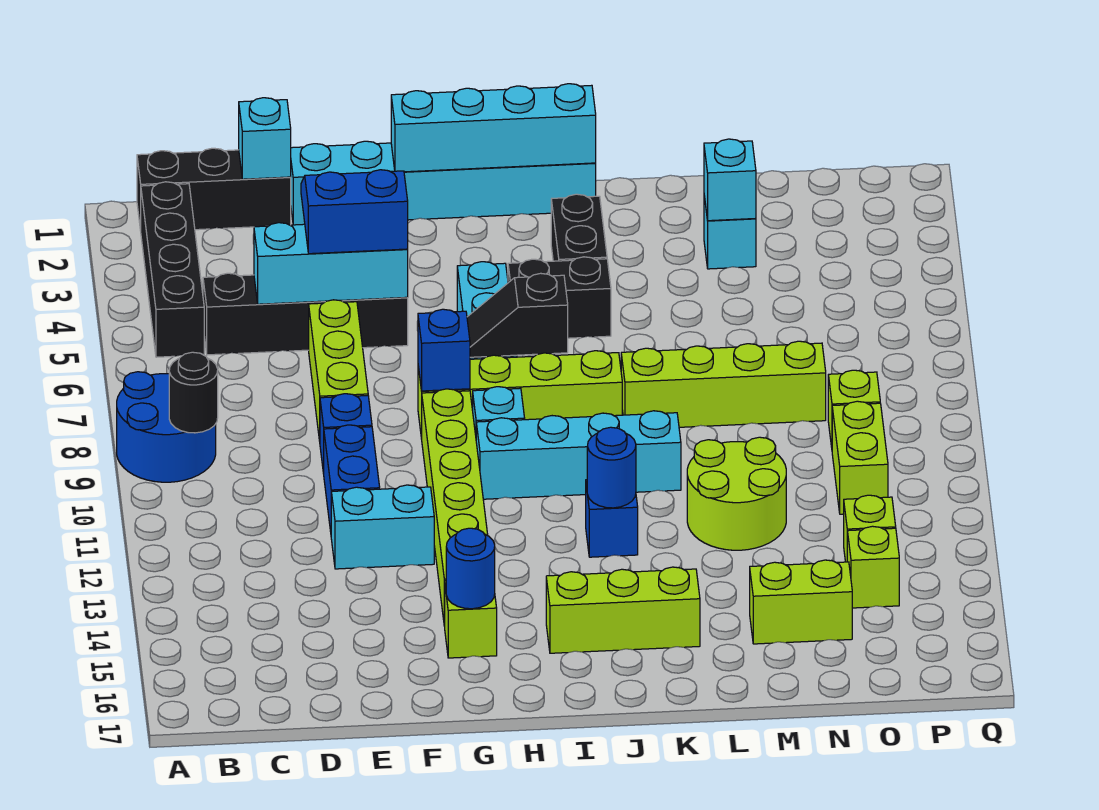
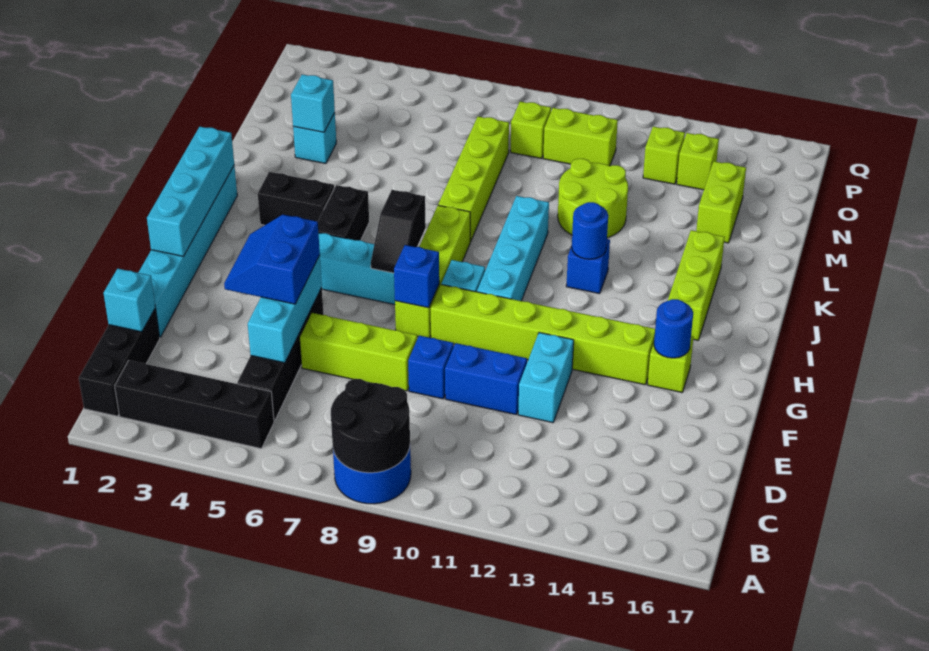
black 1x1 round brick [169,352,218,433] -> black 2x2 round brick [331,379,410,473]

